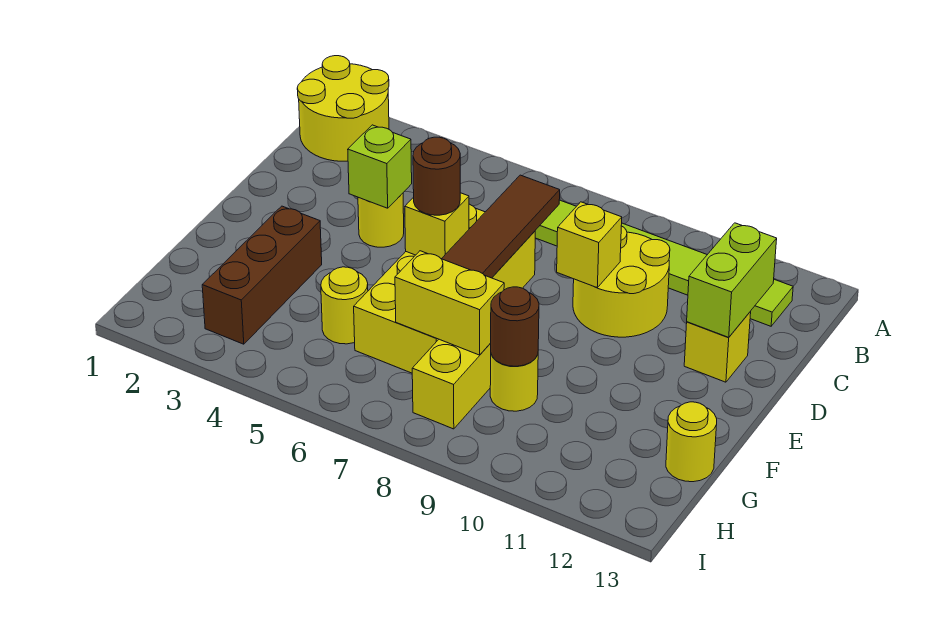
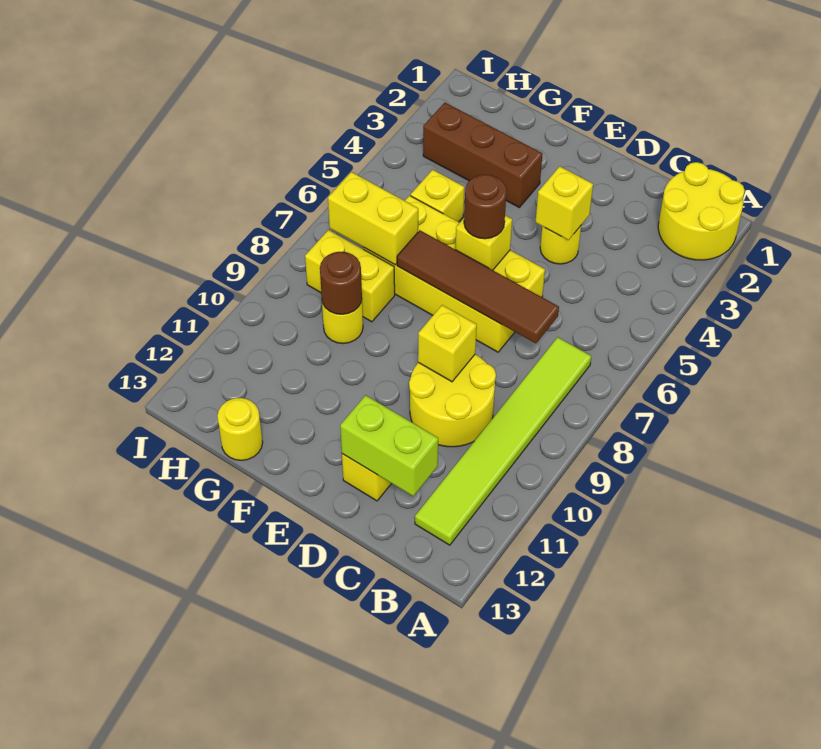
lime 1x1 brick [348,125,412,208] -> yellow 1x1 brick [536,166,593,240]
yellow 1x1 round brick [321,267,368,344] -> yellow 1x1 brick [411,170,464,222]
yellow 1x2 brick [395,251,504,355] -> yellow 1x2 brick turned to [328,172,418,265]

